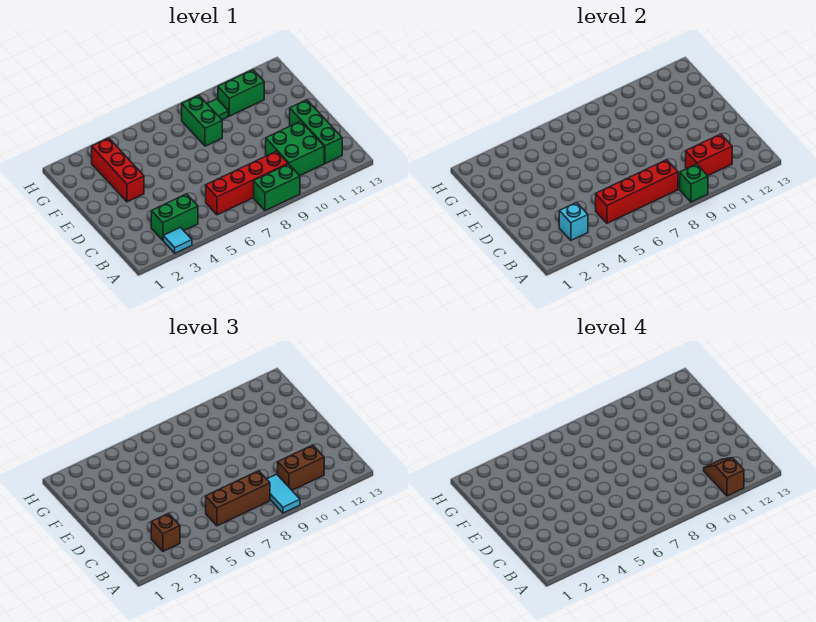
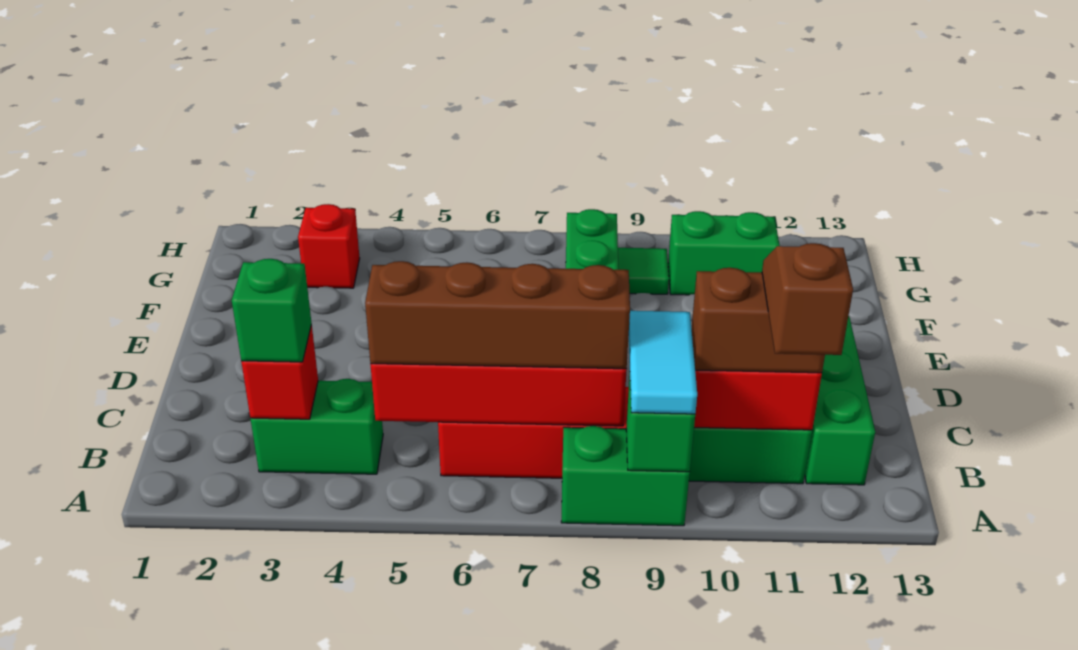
cyan 1x1 tile [163,228,192,253] -> none
cyan 1x1 brick [559,202,588,240] -> red 1x1 brick [241,325,318,419]
brown 1x1 brick [151,513,180,551] -> green 1x1 brick [232,259,312,362]
brown 1x3 brick [206,471,270,526] -> brown 1x4 brick [365,261,630,369]
red 1x3 brick [92,138,144,202] -> red 1x1 brick [298,204,360,288]

